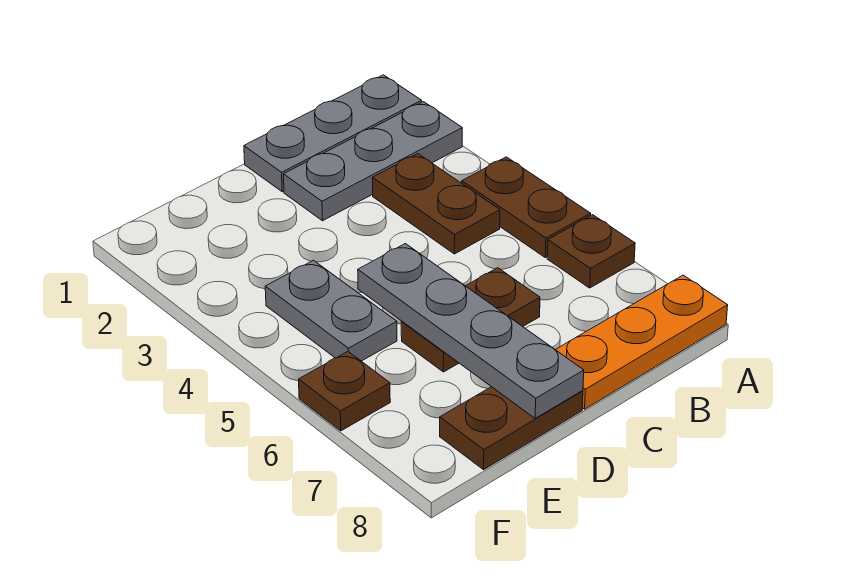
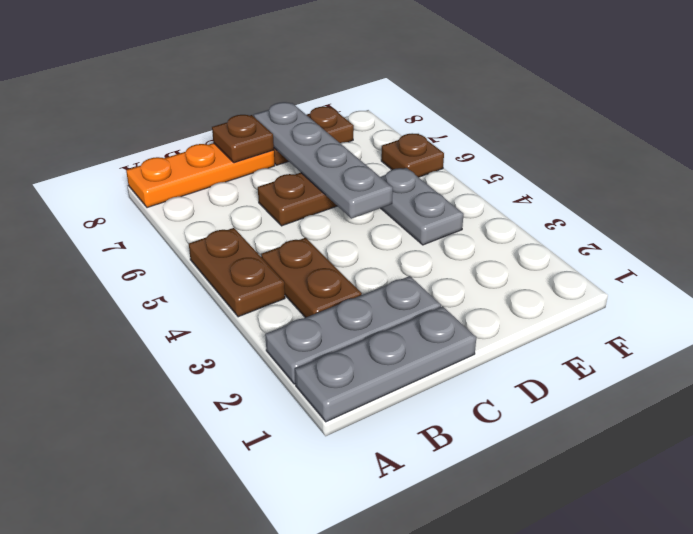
brown 1x1 plate [547,215,635,288] -> brown 1x1 plate moved to [212,115,274,163]

